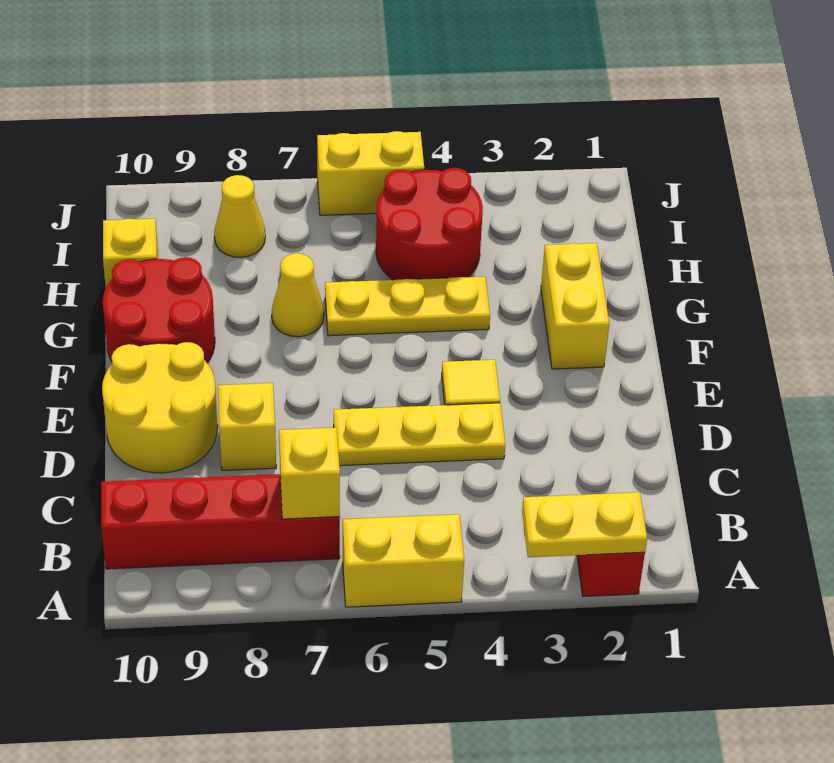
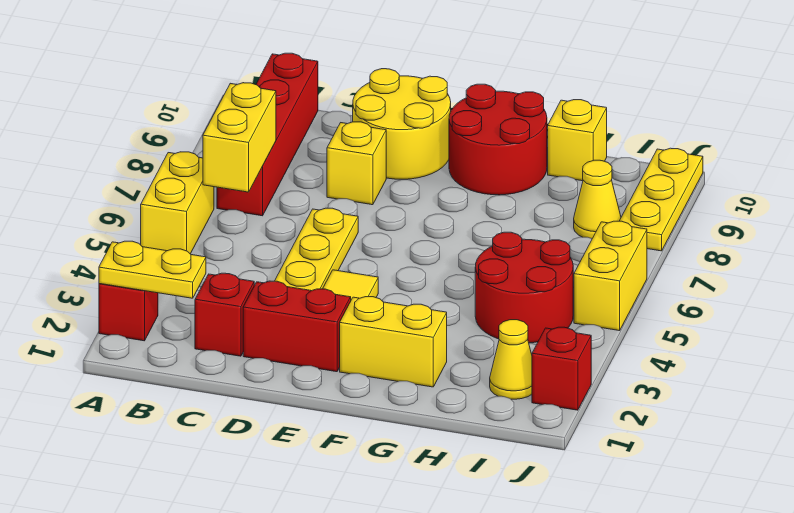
yellow 1x2 plate [522,492,647,557] -> yellow 1x2 plate turned to [99,241,206,298]
yellow 1x1 brick [279,427,340,519] -> yellow 1x2 brick [203,83,276,192]
none -> red 1x1 brick [195,273,254,356]
none -> red 1x2 brick [243,281,351,372]
yellow 1x3 plate [325,277,490,336] -> yellow 1x3 plate moved to [620,148,703,251]
yellow 1x1 cone [272,253,324,337] -> yellow 1x1 cone moved to [490,320,532,399]
none -> red 1x1 brick [532,327,591,410]

